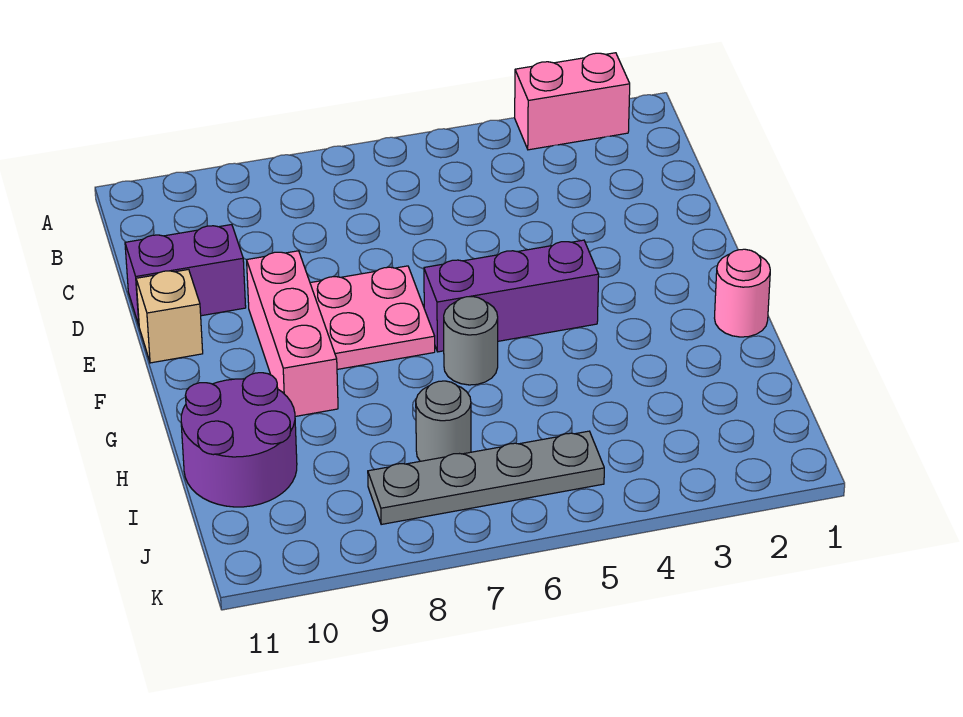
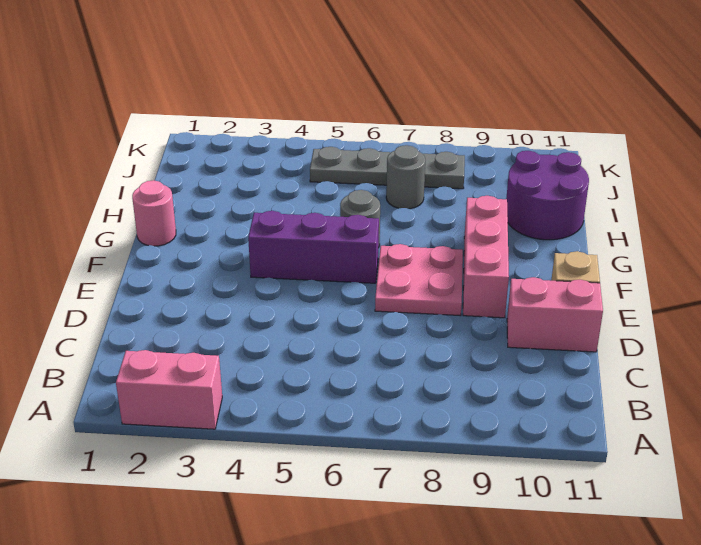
purple 1x2 brick [125,225,246,325] -> pink 1x2 brick [507,277,603,352]

